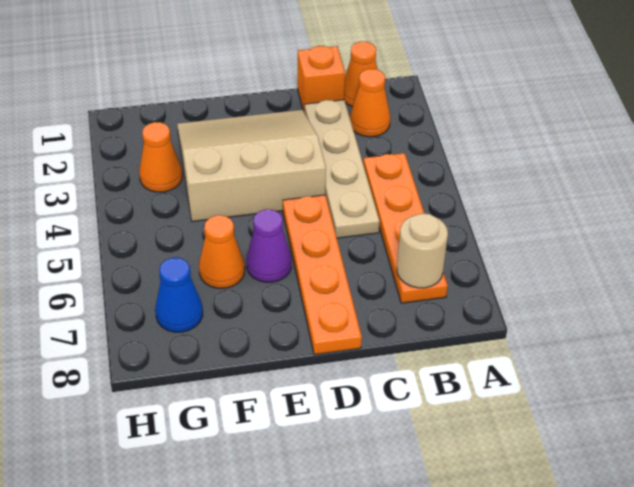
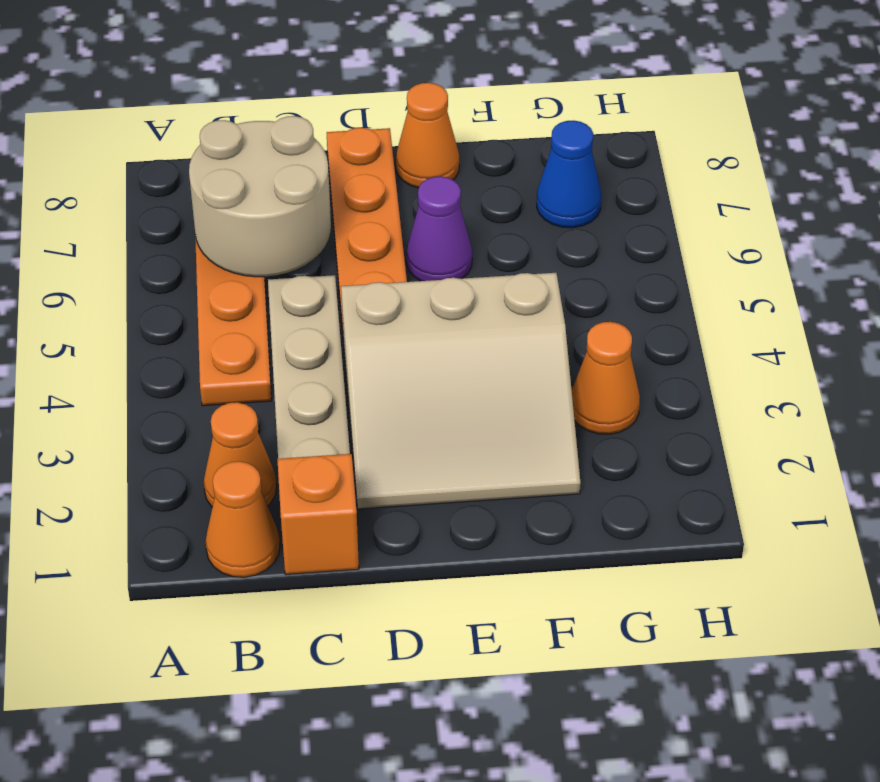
tan 1x1 round brick [397,213,448,288] -> tan 2x2 round brick [189,116,331,277]
orange 1x1 cone [199,215,245,288] -> orange 1x1 cone moved to [396,83,459,188]

